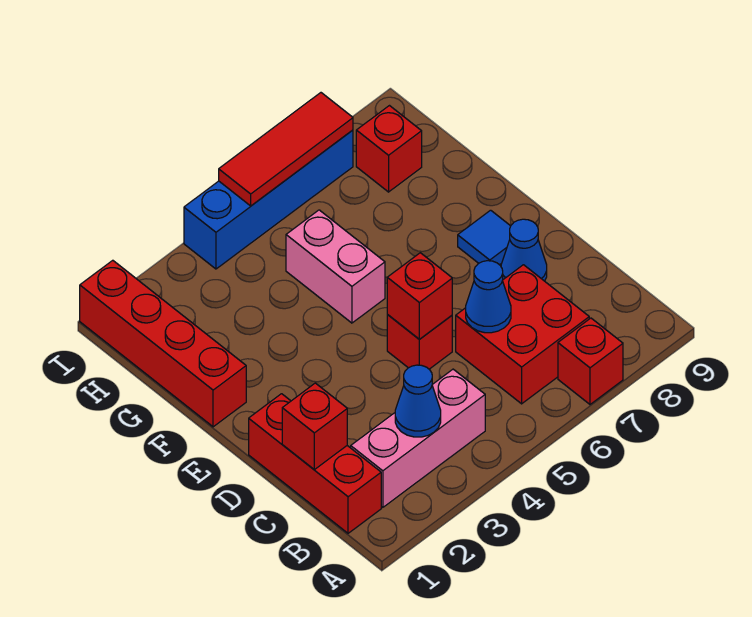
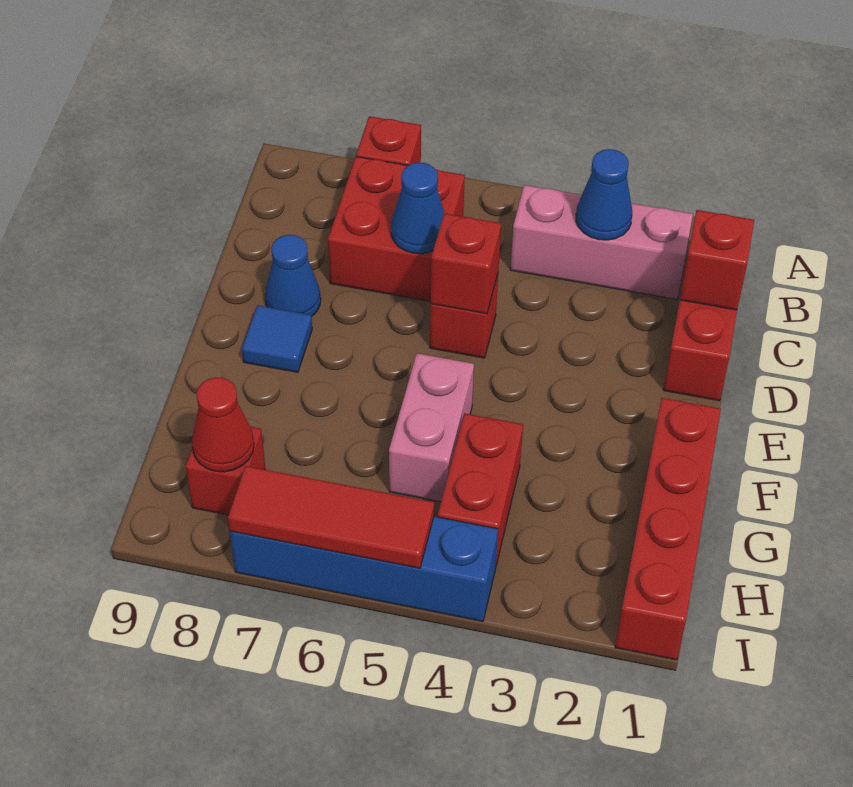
none -> red 1x2 brick [438,413,523,565]
none -> red 1x1 cone [192,377,254,472]

